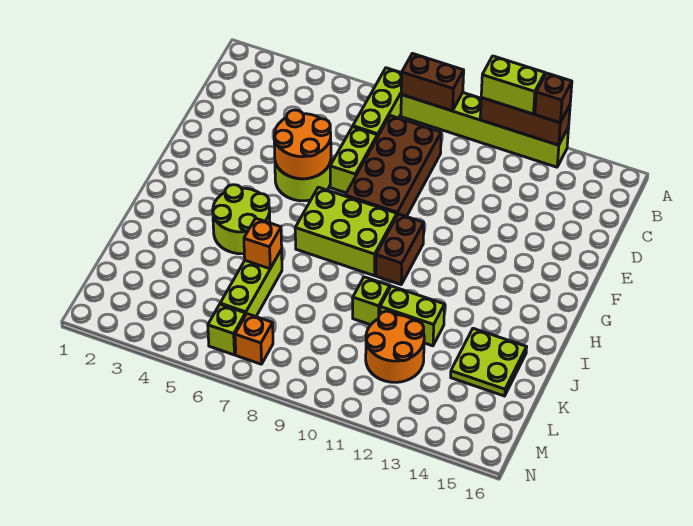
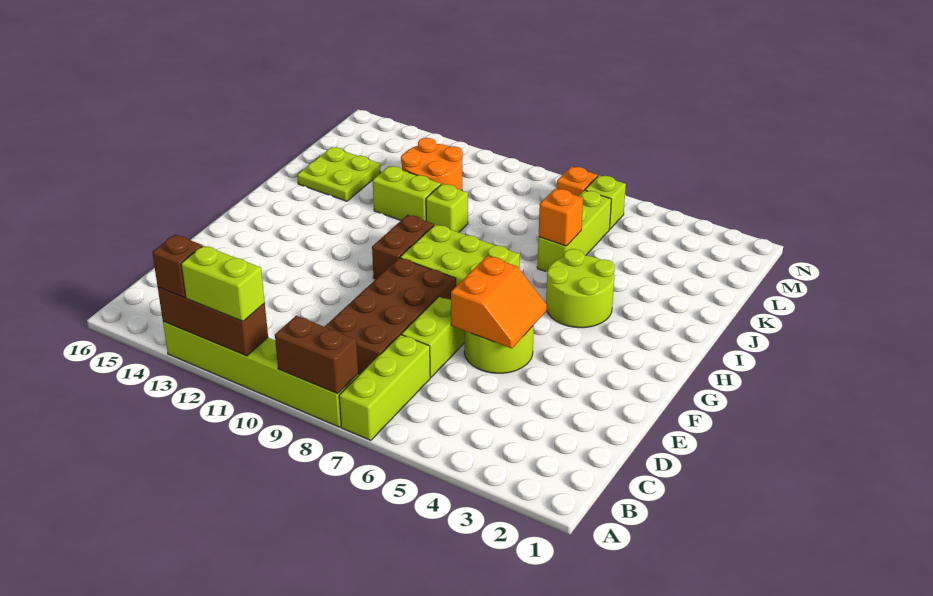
orange 2x2 round brick [274,110,331,179] -> orange 2x2 slope [451,256,547,348]

